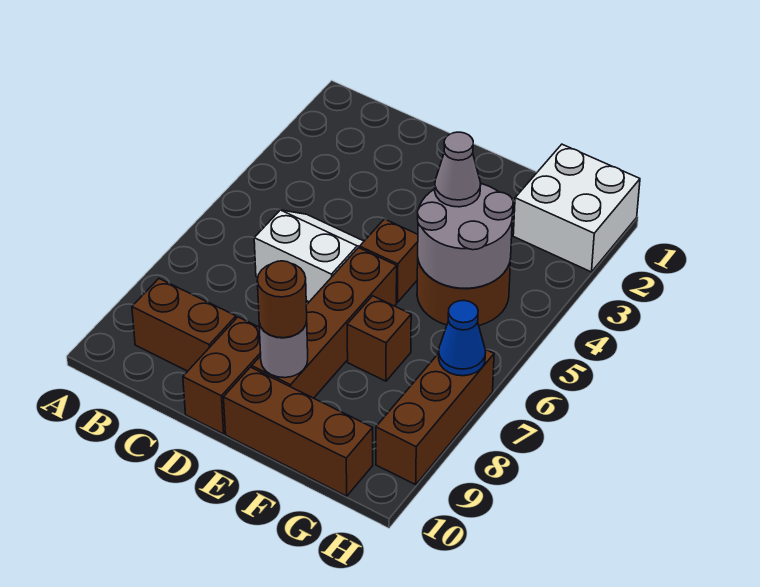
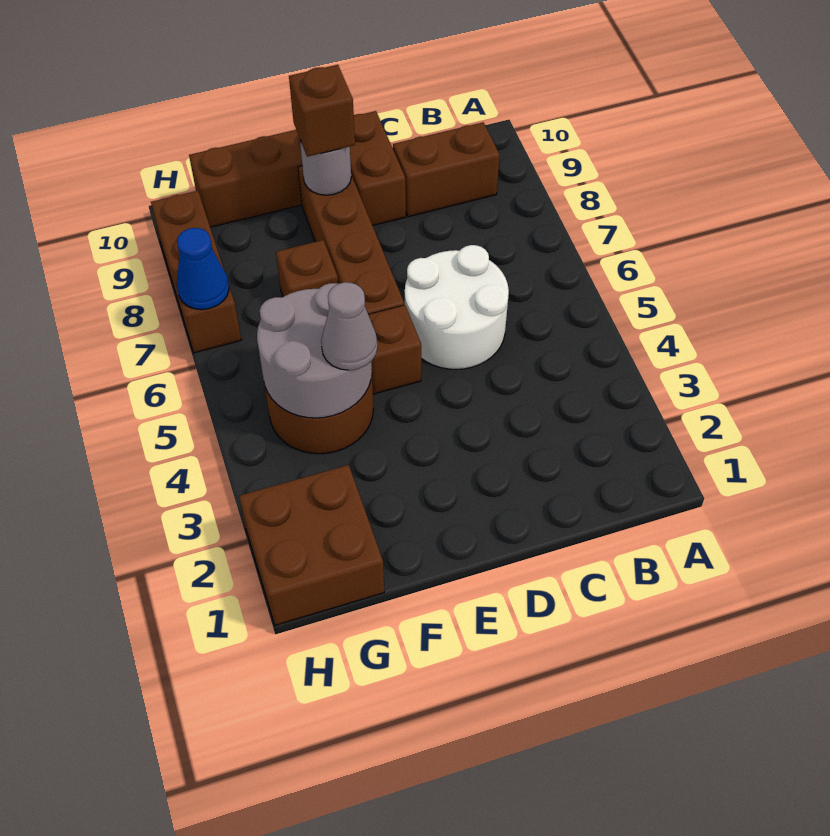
white 2x2 slope [254,210,364,302] -> white 2x2 round brick [405,245,509,369]
brown 1x1 round brick [257,261,307,338] -> brown 1x1 brick [289,65,355,157]
white 2x2 brick [513,144,640,272] -> brown 2x2 brick [239,465,384,625]

